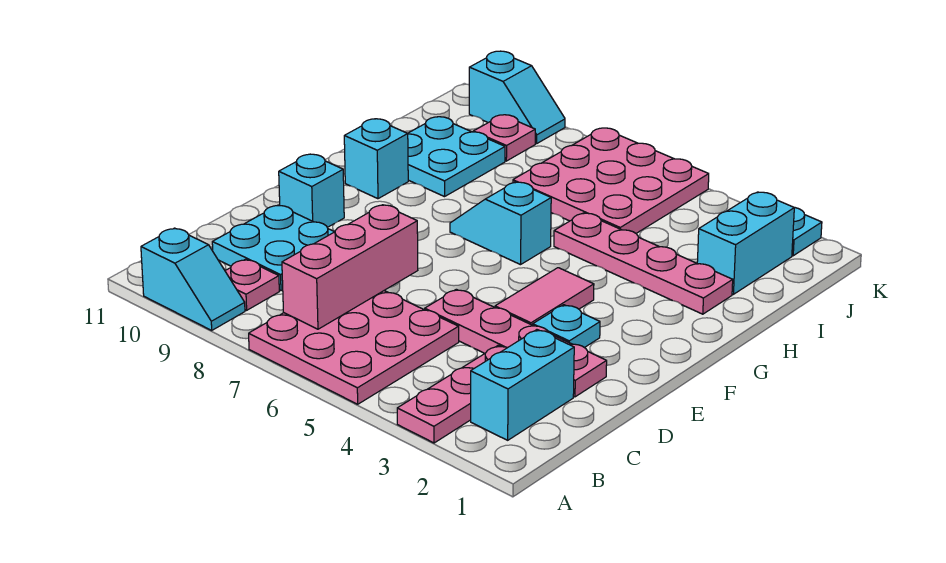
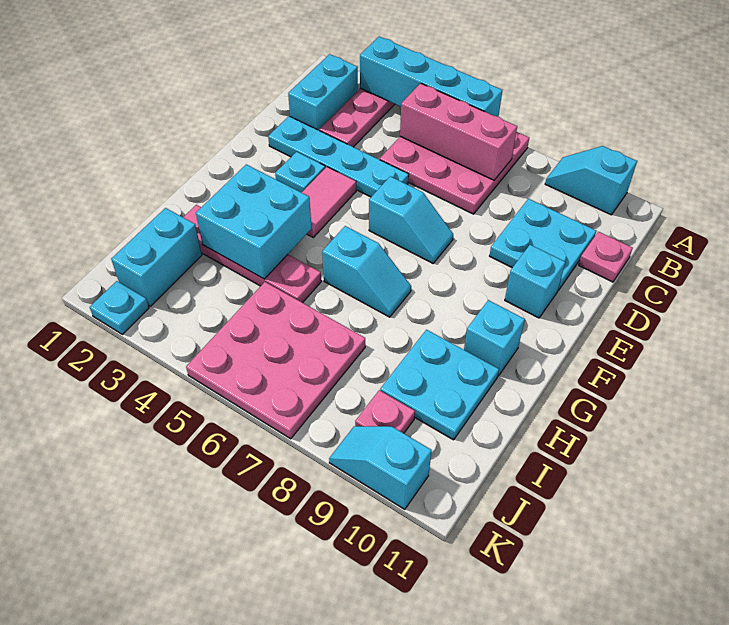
none -> cyan 1x4 brick [360,36,502,117]
pink 1x3 brick [282,205,418,329] -> pink 1x3 brick turned to [400,83,517,180]
pink 1x1 plate [225,259,279,310] -> pink 1x1 plate moved to [579,232,633,282]
pink 1x4 plate [425,289,607,397] -> cyan 1x4 plate [268,116,409,197]
none -> cyan 1x2 slope [369,176,453,263]
none -> cyan 2x2 brick [196,164,312,279]

